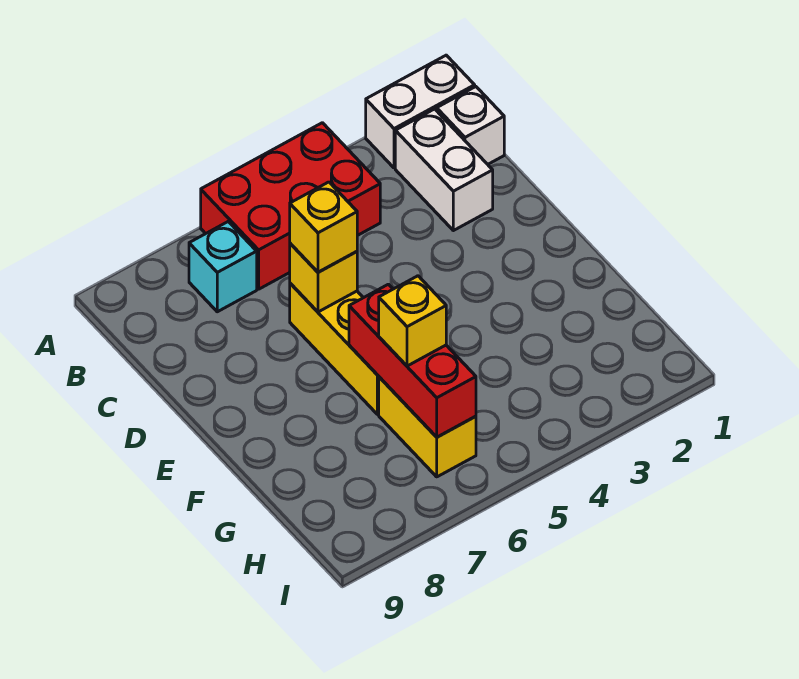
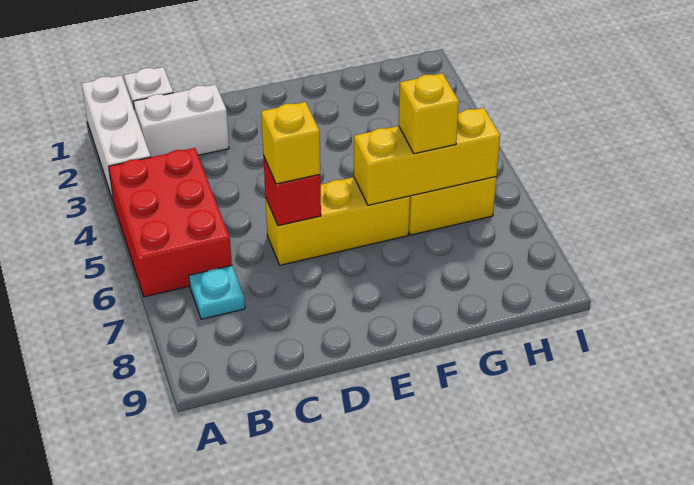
white 1x2 brick [366,55,475,168] -> white 1x3 brick [82,75,151,203]
cyan 1x1 brick [189,222,257,312] -> cyan 1x1 plate [189,265,245,319]
yellow 1x1 brick [290,243,357,312] -> red 1x1 brick [263,156,321,226]
red 1x3 brick [349,284,476,437] -> yellow 1x3 brick [354,108,500,205]

